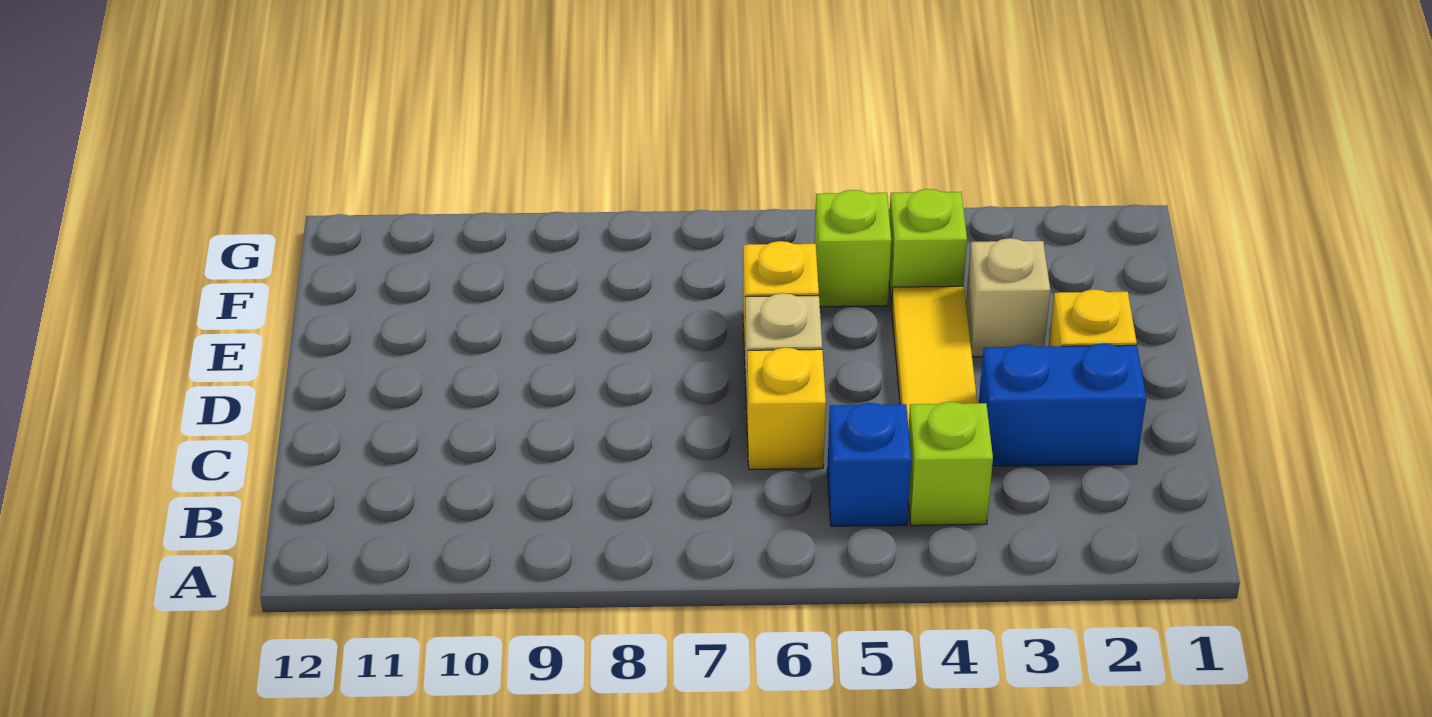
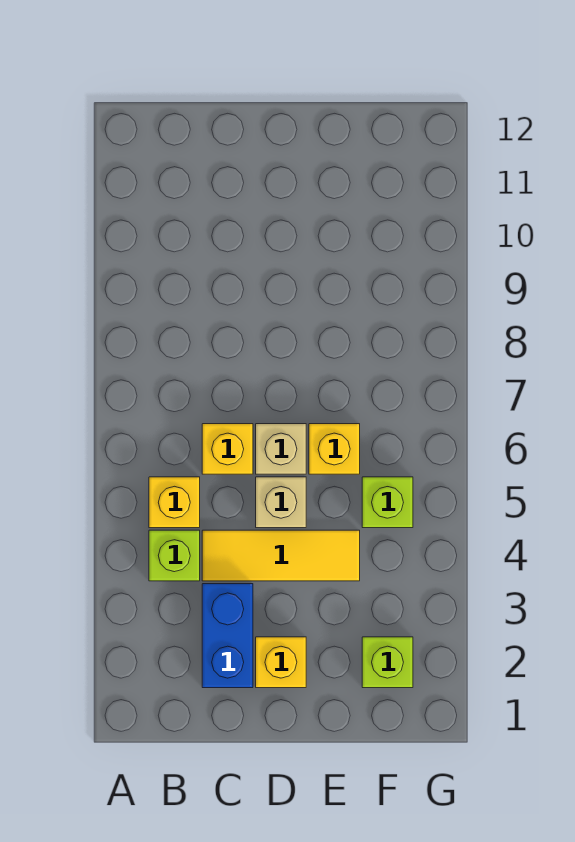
blue 1x1 brick [827,403,911,526] -> yellow 1x1 brick [149,477,200,528]
tan 1x1 brick [966,238,1050,357] -> tan 1x1 brick moved to [256,477,306,528]
lime 1x1 brick [889,189,967,306] -> lime 1x1 brick moved to [362,637,413,688]

